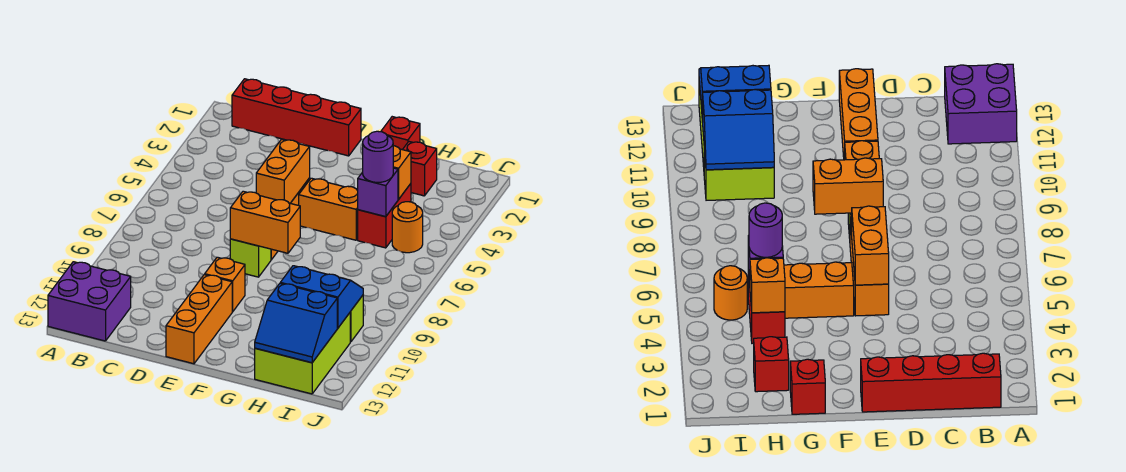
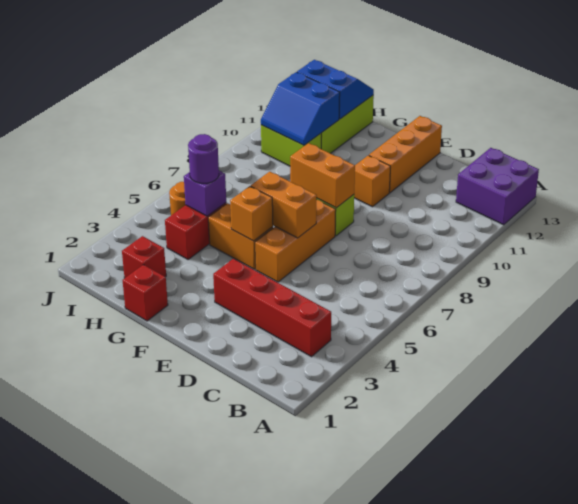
red 1x4 brick [232,79,361,156] -> red 1x4 brick moved to [213,259,331,357]
orange 1x2 brick [256,139,310,203] -> orange 1x2 brick turned to [251,172,317,238]
orange 1x1 brick [393,146,411,199] -> orange 1x1 brick moved to [230,186,273,241]

